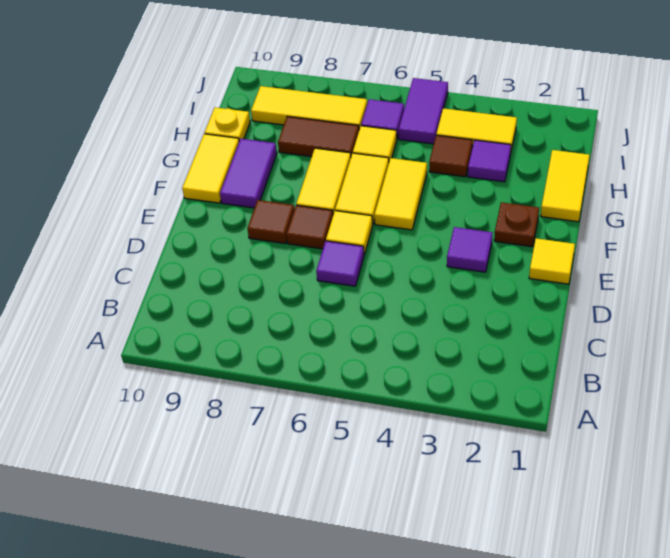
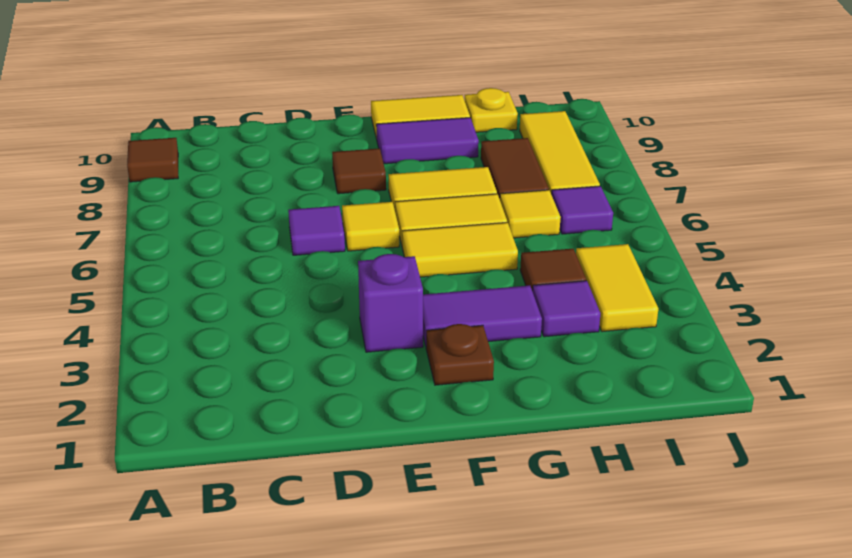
yellow 1x1 tile [529,238,575,284] -> none
purple 1x1 tile [447,227,492,272] -> purple 1x1 brick [358,254,423,352]
brown 1x1 tile [286,205,333,249] -> brown 1x1 tile moved to [127,138,178,182]
yellow 1x2 tile [541,150,589,222] -> none
purple 1x2 tile [399,78,448,144] -> purple 1x2 tile moved to [423,285,542,346]

